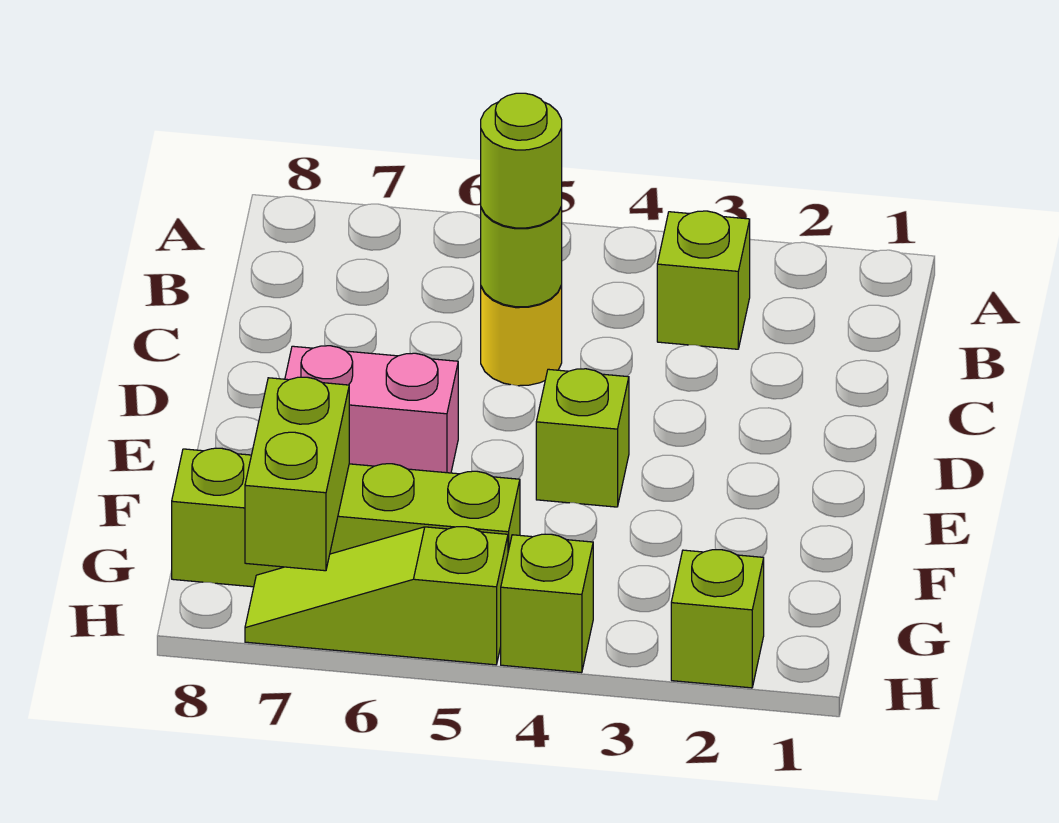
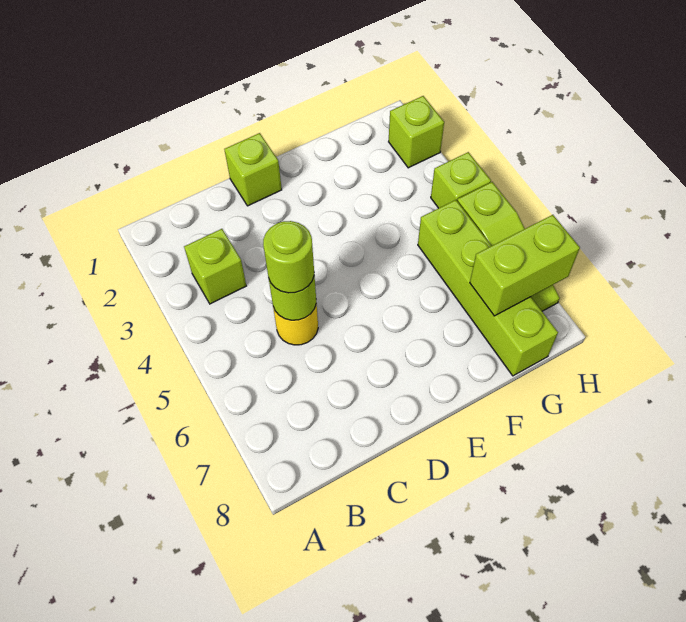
lime 1x1 brick [536,369,629,507] -> lime 1x1 brick moved to [224,133,282,206]
pink 1x2 brick [285,346,458,473] -> none

